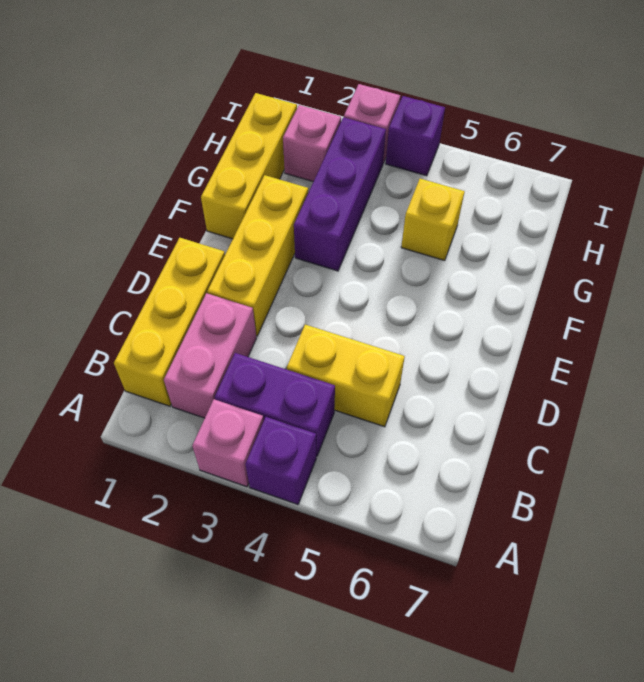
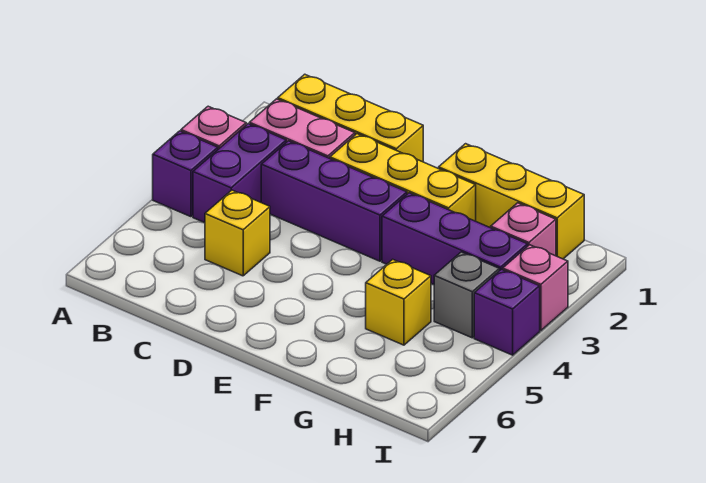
none -> purple 1x3 brick [261,141,407,261]
yellow 1x2 brick [287,325,405,427] -> yellow 1x1 brick [205,190,270,276]
none -> grey 1x1 brick [434,252,499,338]

